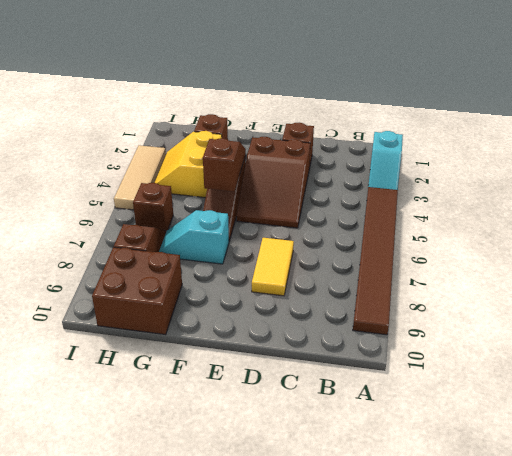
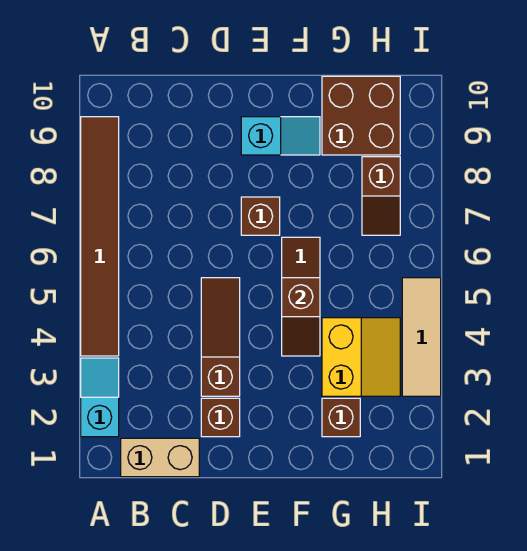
none -> tan 1x2 brick [121,438,199,477]
brown 2x3 slope [237,137,310,228] -> brown 1x3 slope [201,278,240,396]
yellow 1x2 tile [252,238,294,296] -> none
cyan 1x2 slope [159,210,229,264] -> cyan 1x2 slope moved to [241,117,320,155]
brown 1x1 brick [133,183,173,233] -> brown 1x1 brick moved to [241,197,280,235]

